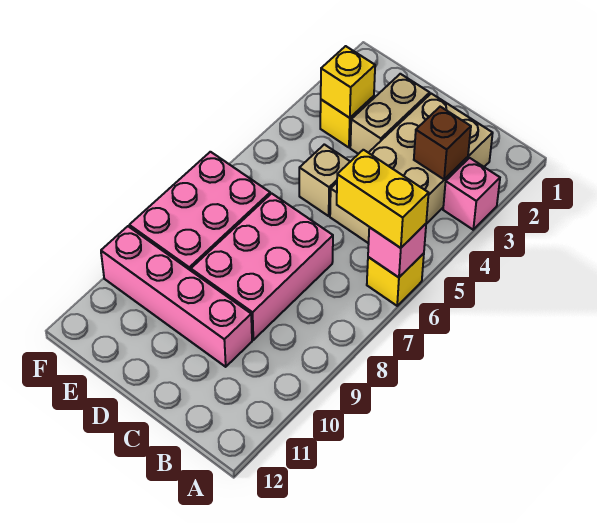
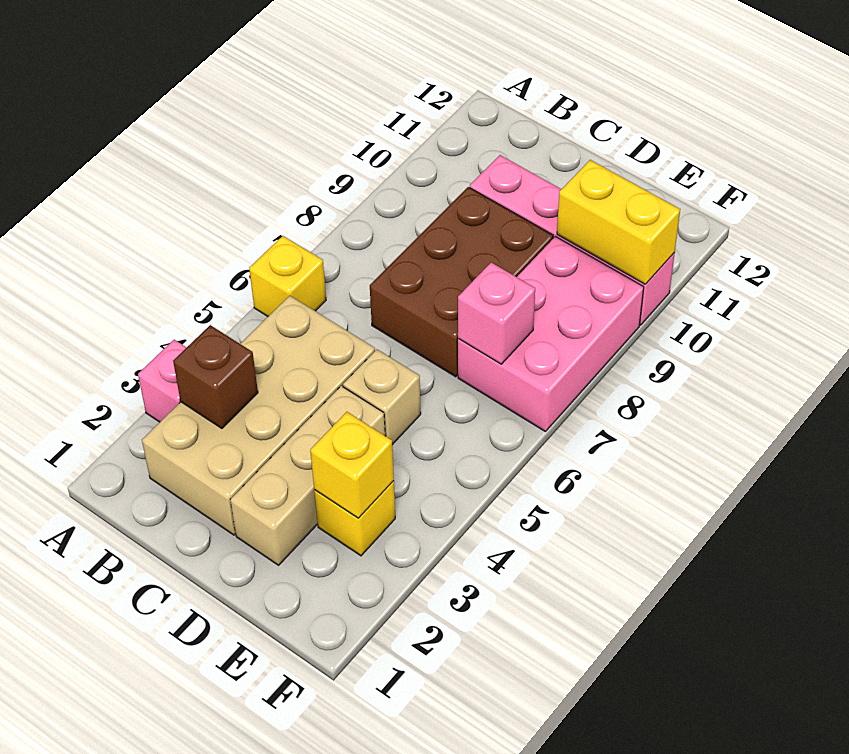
pink 1x1 brick [368,224,426,277] -> pink 1x1 brick moved to [458,263,535,364]
yellow 1x2 brick [337,150,429,248] -> yellow 1x2 brick moved to [557,160,680,284]
pink 2x3 brick [191,193,333,340] -> brown 2x3 brick [370,187,553,377]
tan 1x2 brick [350,74,430,154] -> tan 1x3 brick [230,386,385,565]

